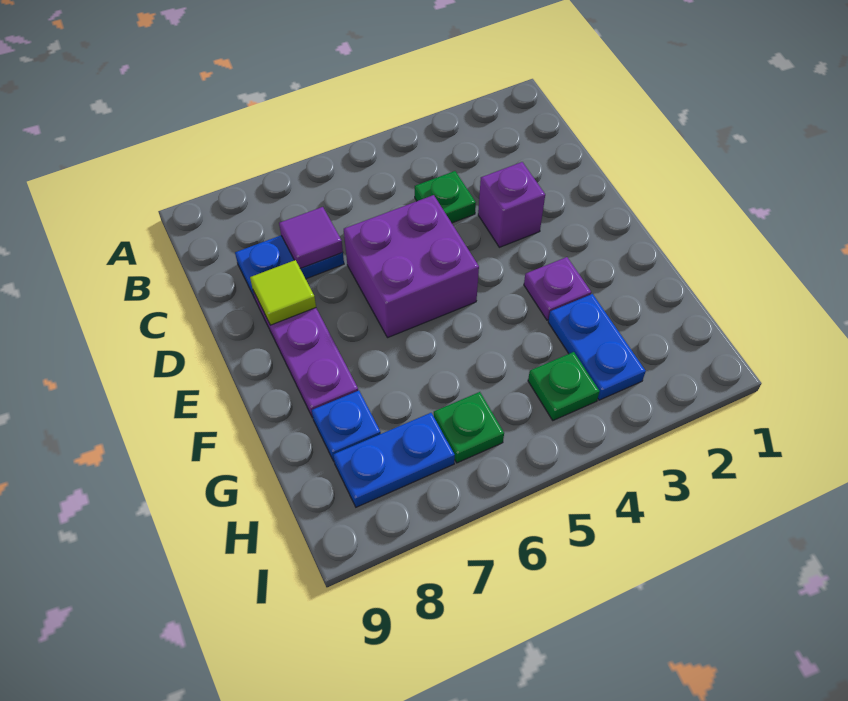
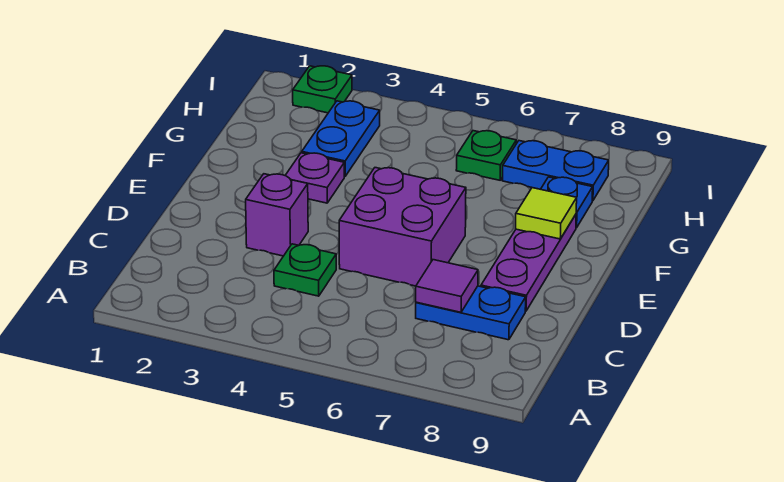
lime 1x1 tile [250,260,316,325] -> lime 1x1 tile moved to [516,188,577,239]
green 1x1 plate [528,352,600,420] -> green 1x1 plate moved to [293,66,352,113]

